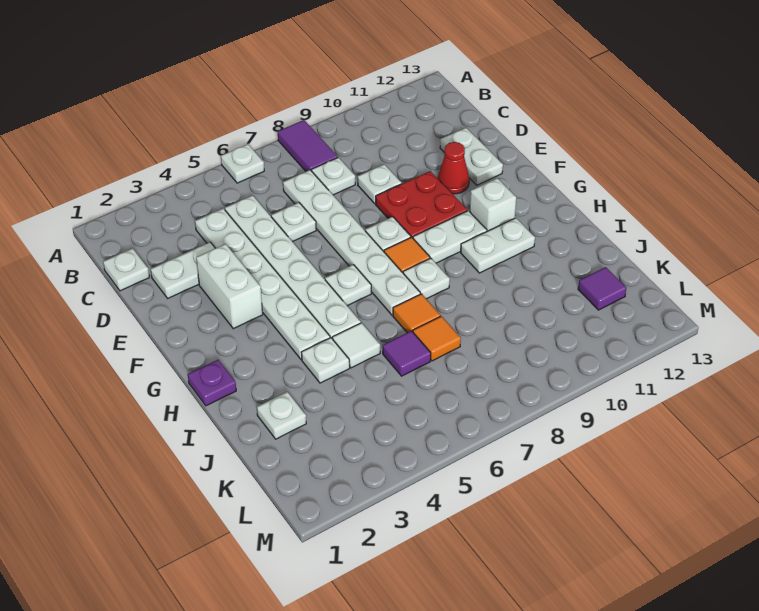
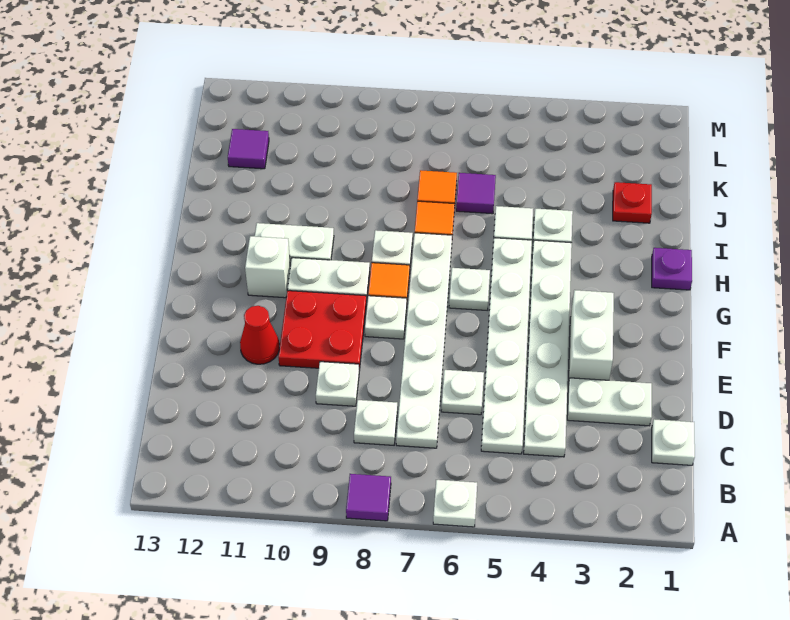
purple 1x2 tile [278,120,338,171] -> purple 1x1 tile [346,474,391,521]
white 1x2 plate [440,128,503,185] -> none
white 1x1 plate [257,392,306,439] -> red 1x1 plate [613,182,652,223]

